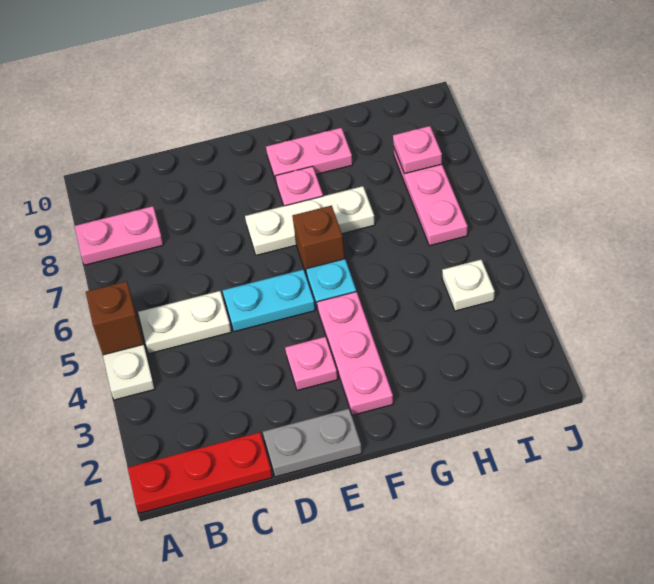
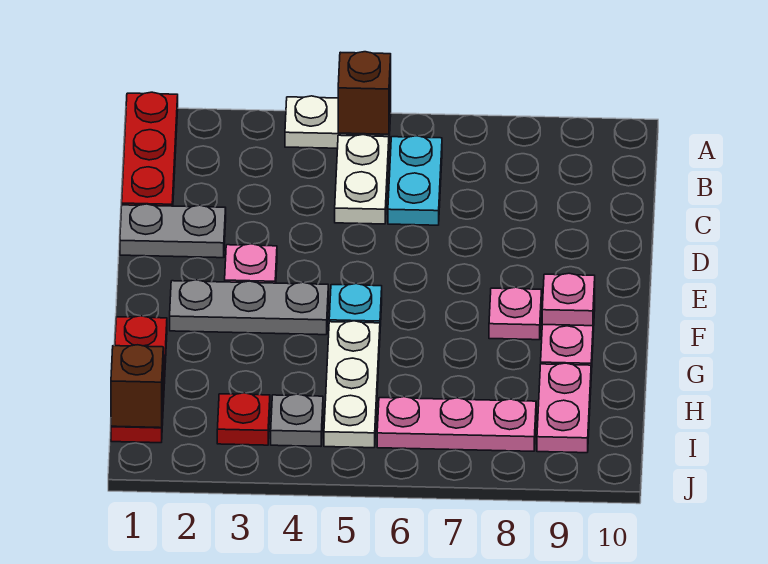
pink 1x2 plate [75,206,163,265] -> pink 1x2 plate moved to [537,363,591,453]
grey 1x2 plate [263,409,362,477] -> grey 1x2 plate turned to [120,204,226,258]
cyan 1x2 plate [223,269,315,332] -> cyan 1x2 plate moved to [388,136,442,225]
white 1x3 plate [245,186,375,255] -> white 1x3 plate moved to [324,321,380,448]
pink 1x3 plate [317,292,393,415] -> grey 1x3 plate [170,280,328,335]
brown 1x1 brick [293,206,345,276] -> brown 1x1 brick moved to [111,345,163,428]
none -> red 1x3 plate [111,316,167,443]
none -> red 1x1 plate [217,393,270,445]
white 1x1 plate [442,260,495,311] -> grey 1x1 plate [271,394,323,446]
pink 1x1 plate [393,126,442,174] -> pink 1x1 plate moved to [542,273,595,326]

